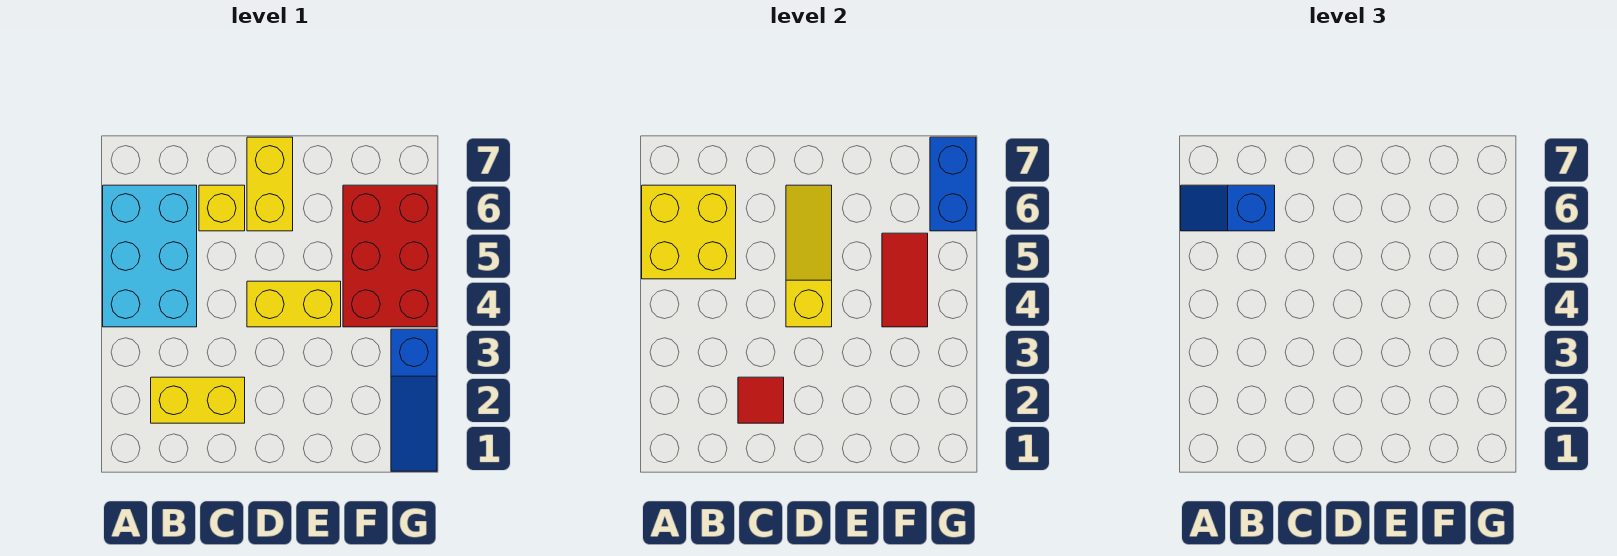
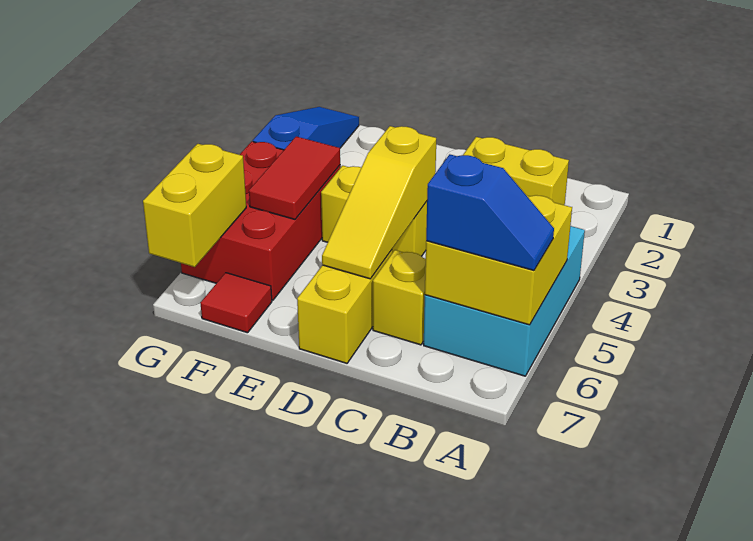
red 1x1 tile [738,377,784,423] -> red 1x1 tile moved to [201,273,272,333]
blue 1x2 brick [930,137,976,231] -> yellow 1x2 brick [143,144,246,267]

